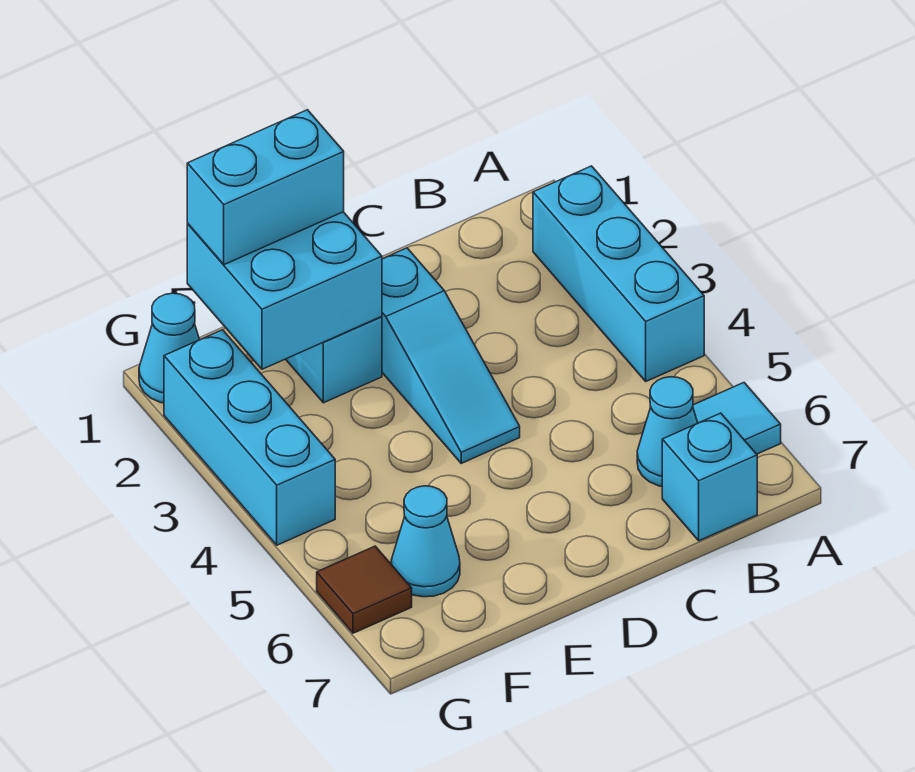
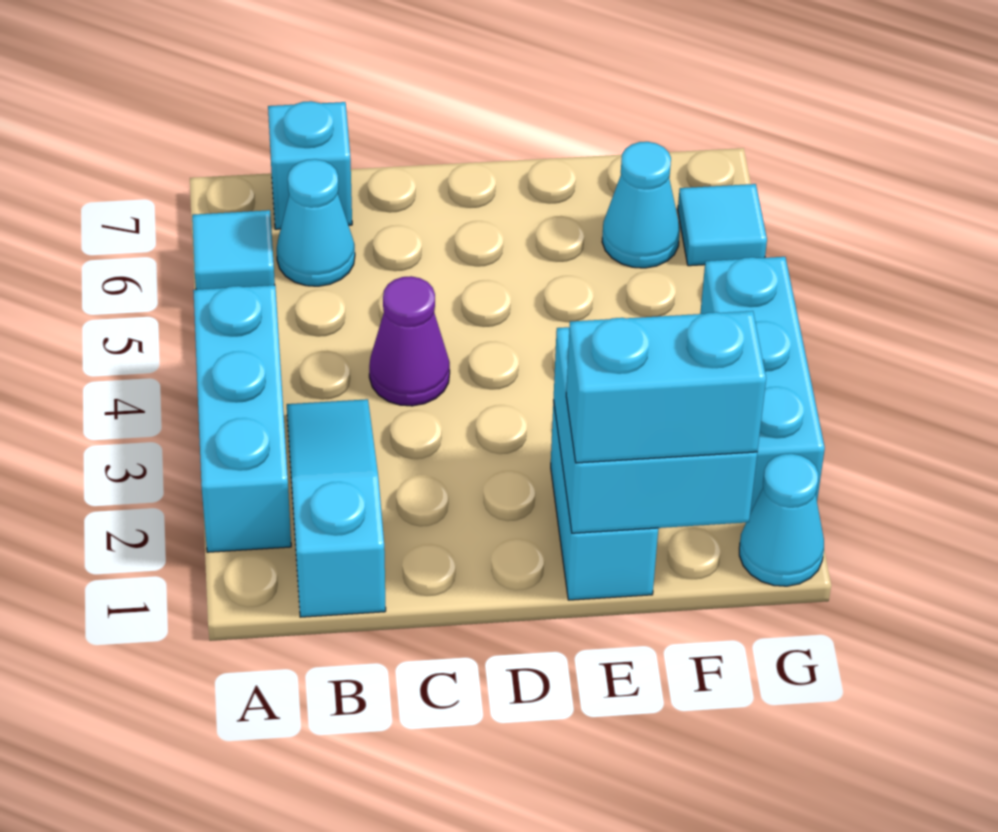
none -> purple 1x1 cone [369,276,450,406]
cyan 1x3 slope [382,248,520,463] -> cyan 1x3 slope moved to [287,399,386,617]
brown 1x1 tile [317,546,412,633] -> cyan 1x1 tile [678,184,767,266]

